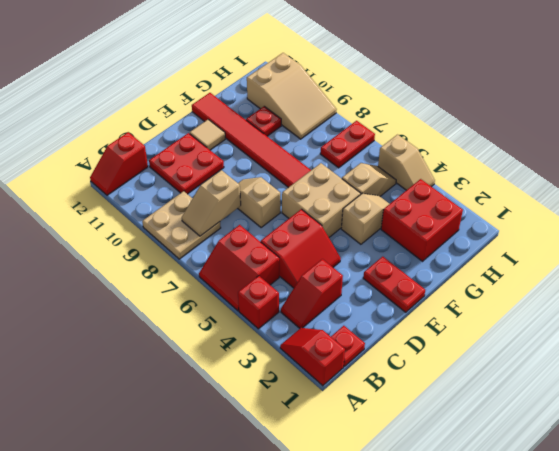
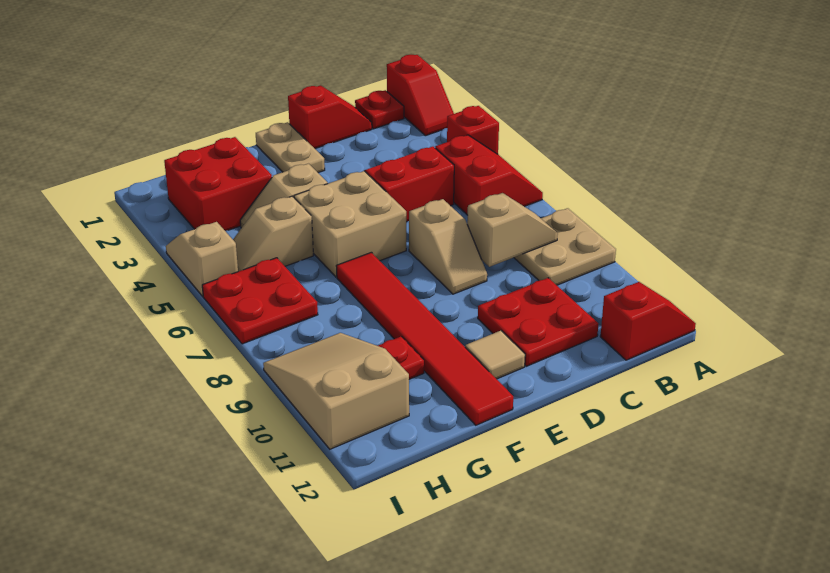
red 1x2 slope [281,259,343,328] -> red 1x2 slope moved to [288,85,372,149]
red 1x2 plate [363,257,425,312] -> tan 1x2 plate [256,122,325,173]
red 1x2 plate [320,121,375,168] -> red 2x2 plate [202,258,318,344]

